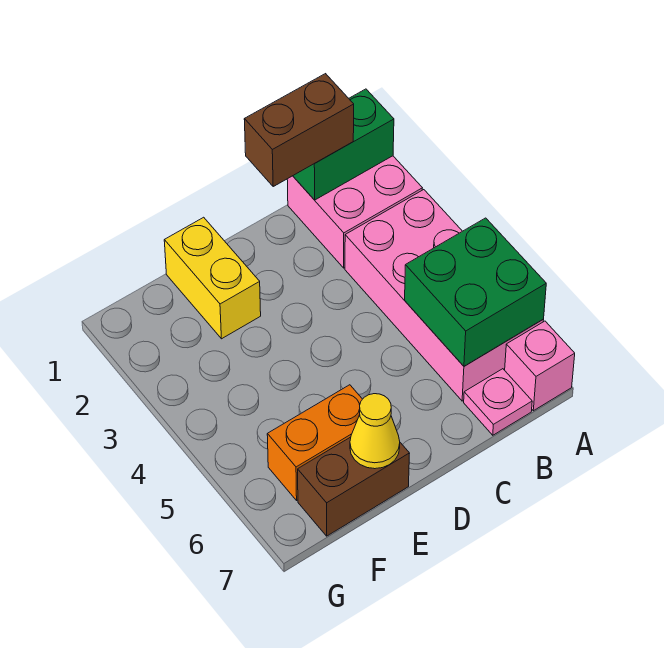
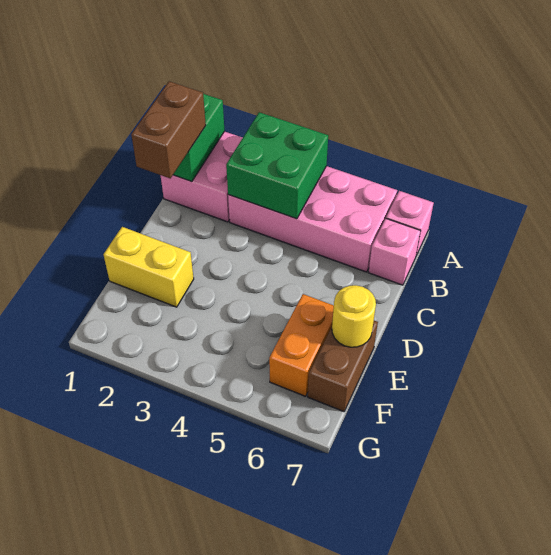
green 2x2 brick [405,218,546,366] -> green 2x2 brick moved to [226,112,328,219]
pink 1x1 plate [464,369,532,435] -> pink 1x1 brick [368,219,420,285]
yellow 1x1 cone [350,394,400,469] -> yellow 1x1 round brick [332,285,376,347]

